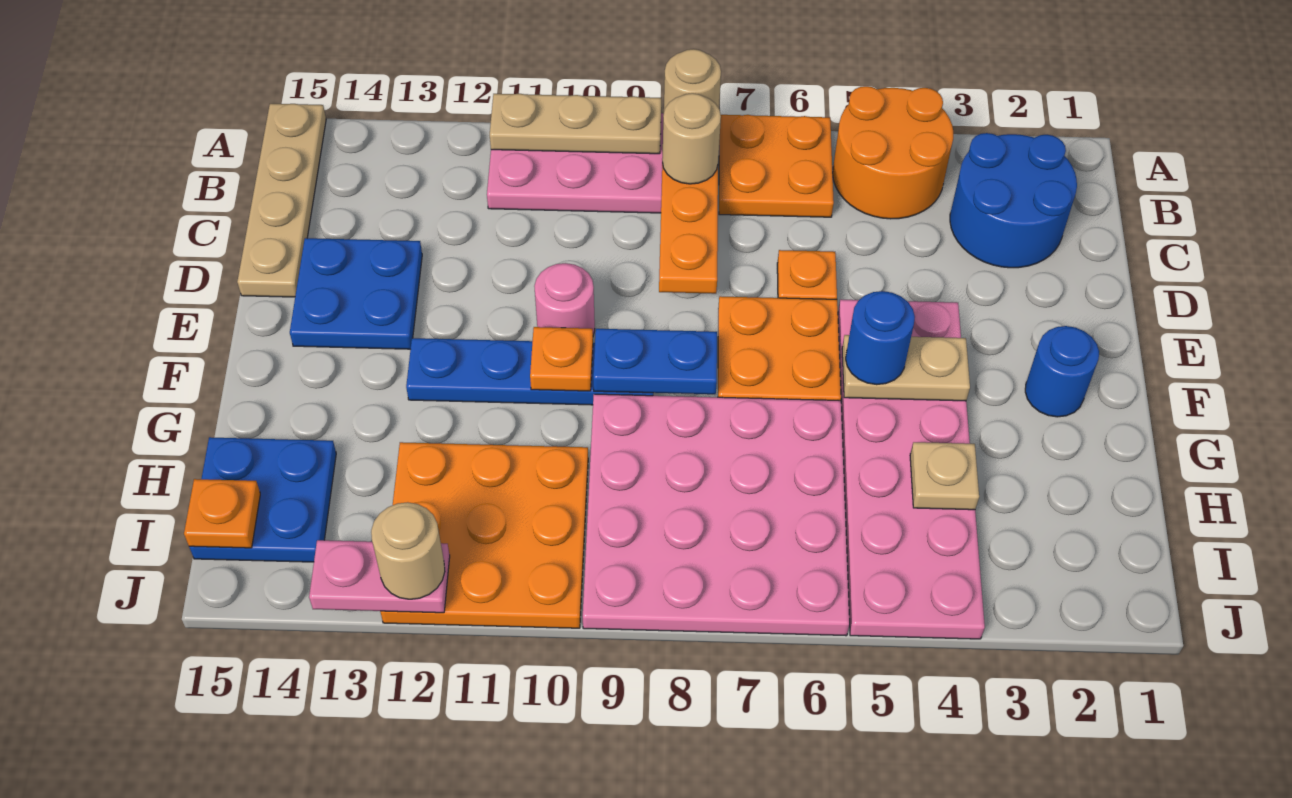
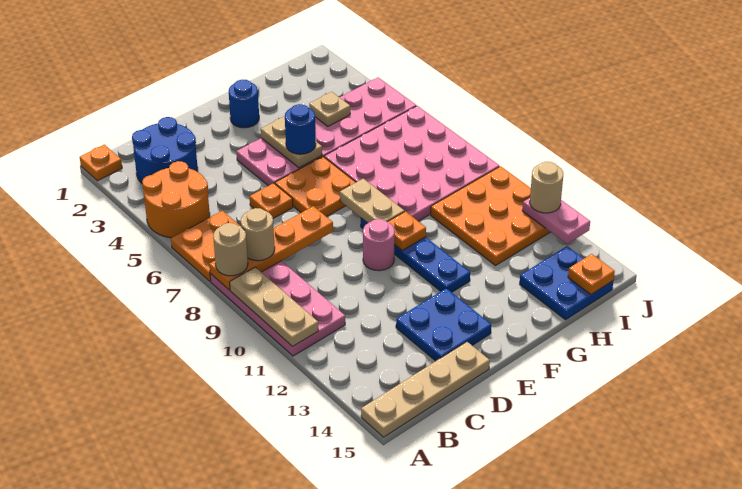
none -> orange 1x1 plate [80,145,122,181]
blue 1x2 plate [593,329,717,394] -> tan 1x2 plate [340,179,404,223]

